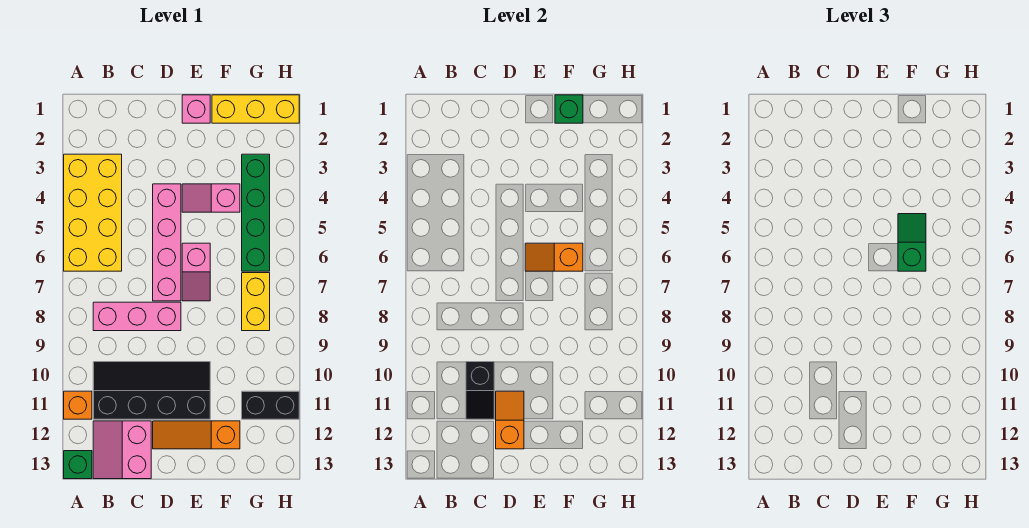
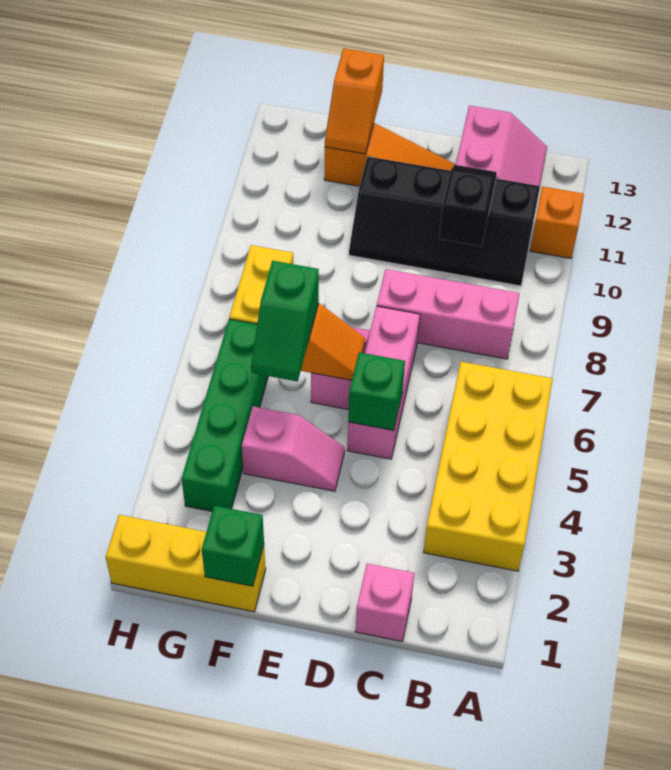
green 1x1 brick [64,451,92,479] -> green 1x1 brick moved to [348,352,405,431]
pink 1x4 brick [153,184,181,301] -> pink 1x3 brick [347,306,420,459]
orange 1x2 slope [496,391,524,449] -> orange 1x2 slope moved to [325,48,384,154]
pink 1x1 brick [182,95,210,123] -> pink 1x1 brick moved to [355,564,415,641]
black 1x2 brick [242,391,299,419] -> none

